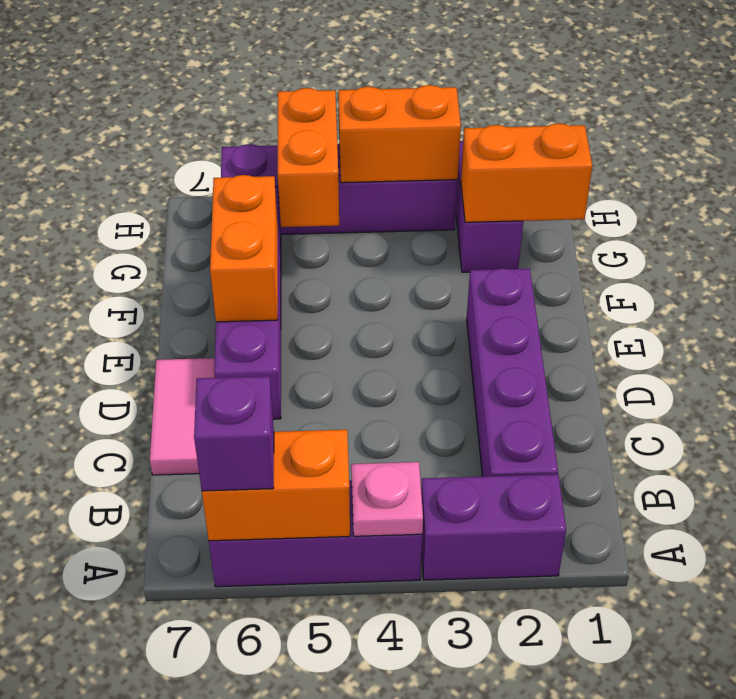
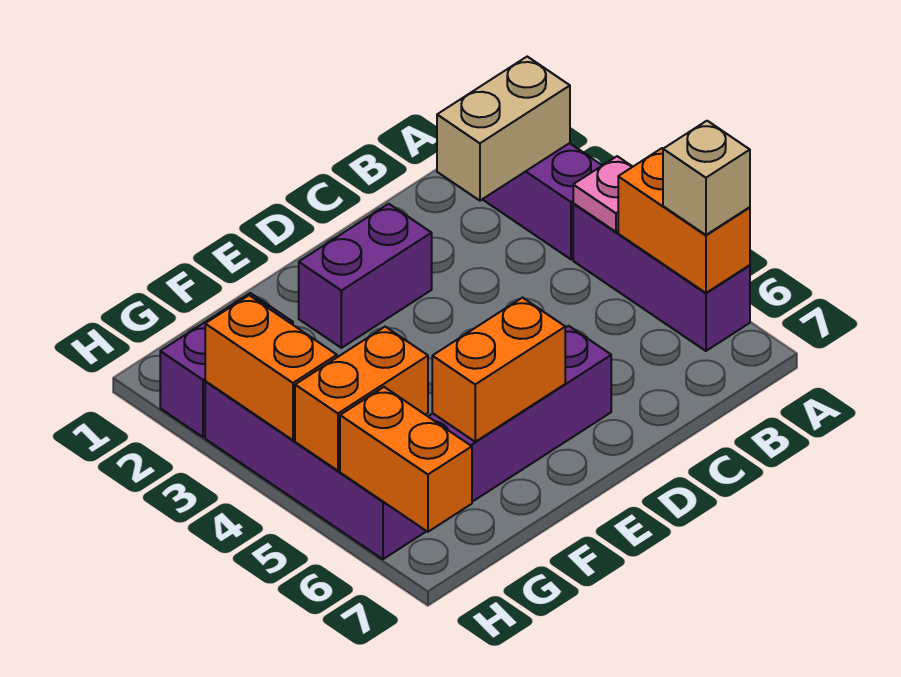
none -> tan 1x2 brick [437,57,570,201]
purple 1x1 brick [194,376,274,491] -> tan 1x1 brick [663,121,750,235]
purple 1x4 brick [467,268,558,477] -> purple 1x2 brick [299,204,432,348]
pink 1x2 tile [150,358,215,475] -> none
orange 1x2 brick [461,123,592,222] -> orange 1x2 brick moved to [340,387,472,532]

